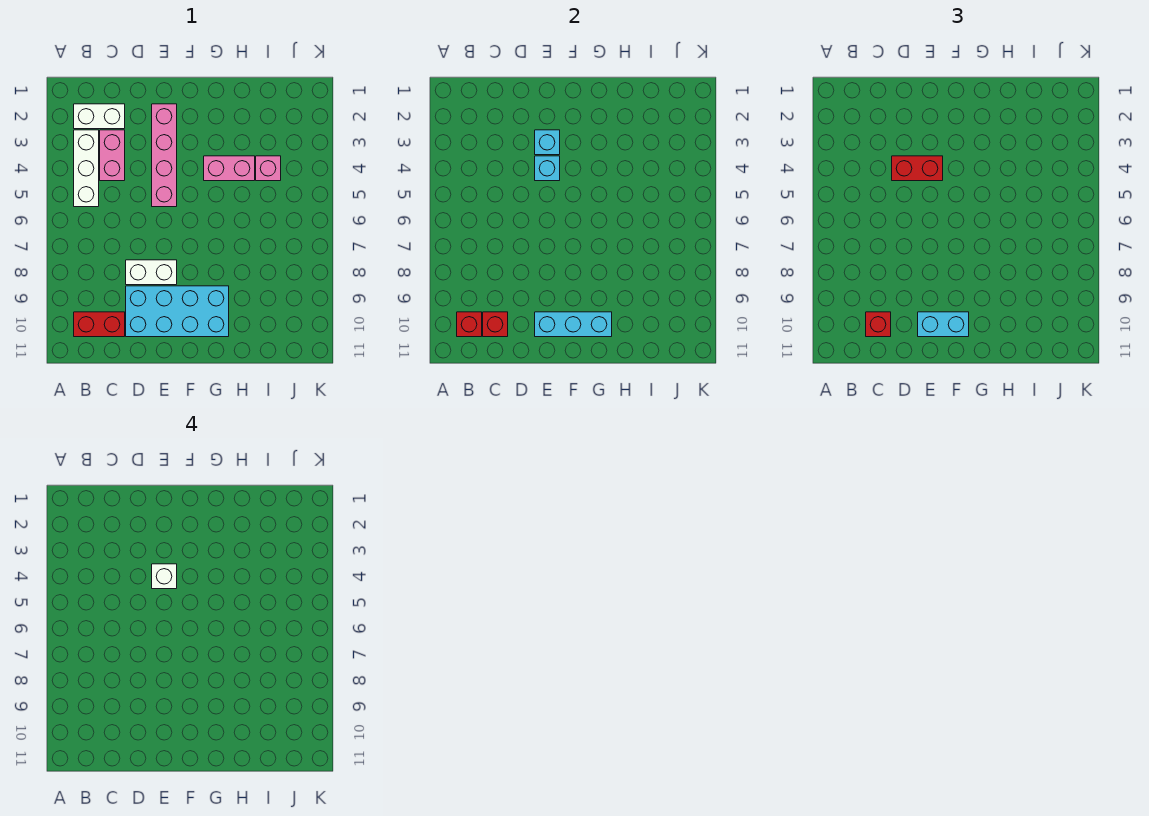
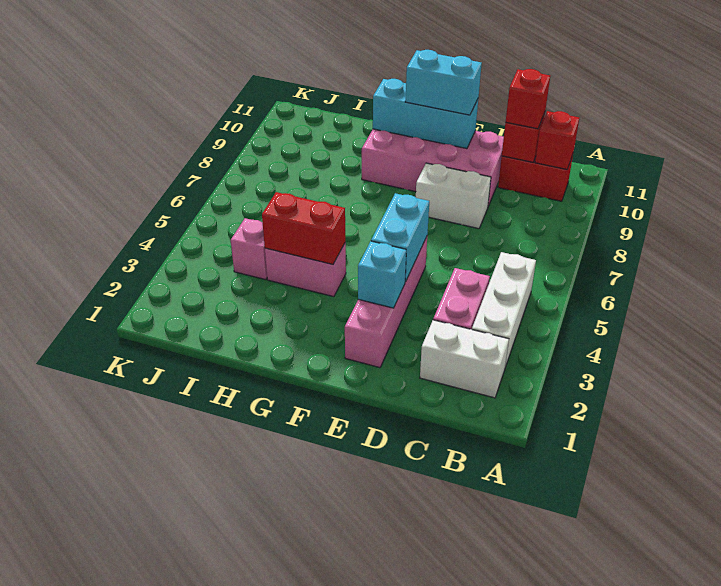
red 1x2 brick [892,156,943,181] -> red 1x2 brick moved to [262,192,345,264]
cyan 2x4 brick [126,286,229,337] -> pink 2x4 brick [362,129,504,206]
cyan 1x1 brick [535,156,560,181] -> cyan 1x2 brick [371,193,429,282]
white 1x1 brick [152,564,177,589] -> none

